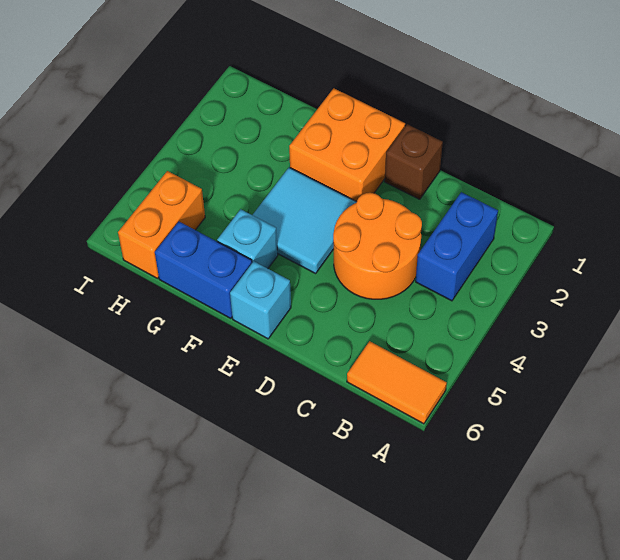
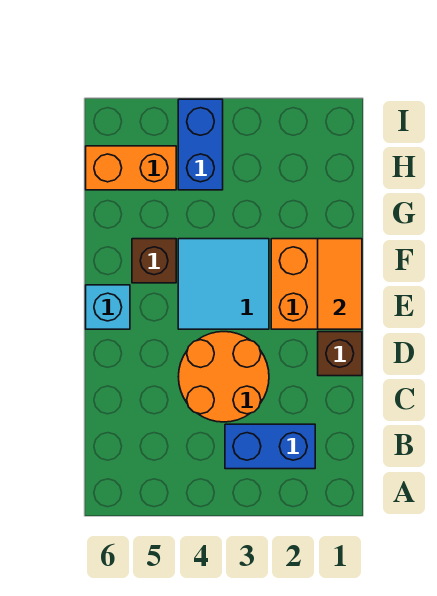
orange 1x2 tile [347,341,447,424] -> orange 1x2 tile moved to [318,239,362,329]
cyan 1x1 brick [217,209,278,268] -> brown 1x1 brick [132,239,176,283]
blue 1x2 brick [155,222,252,318] -> blue 1x2 brick moved to [178,99,223,190]

